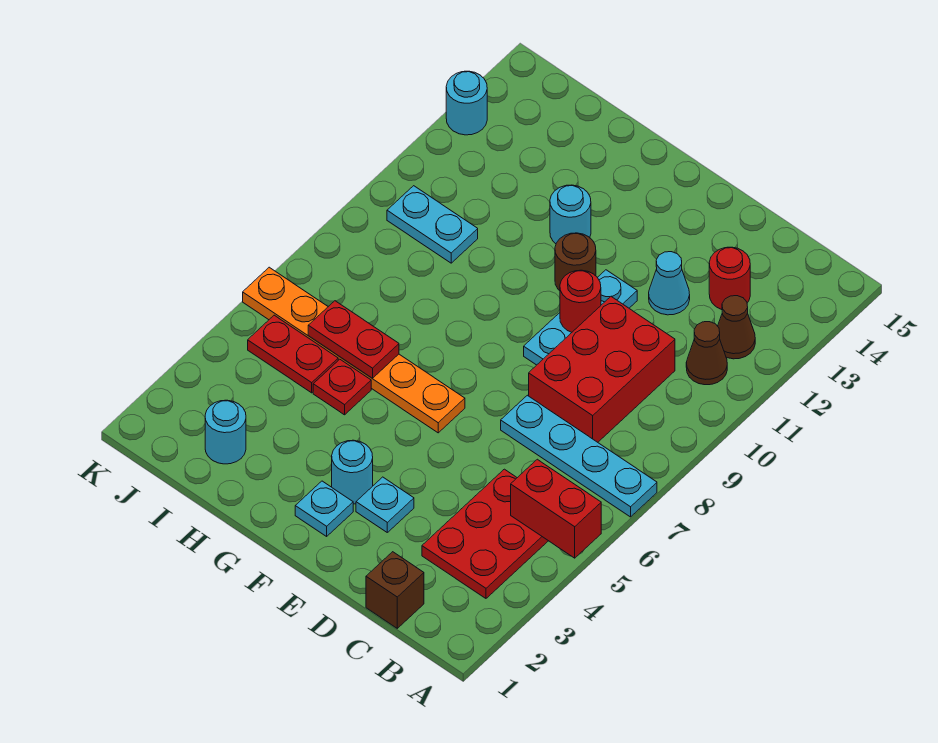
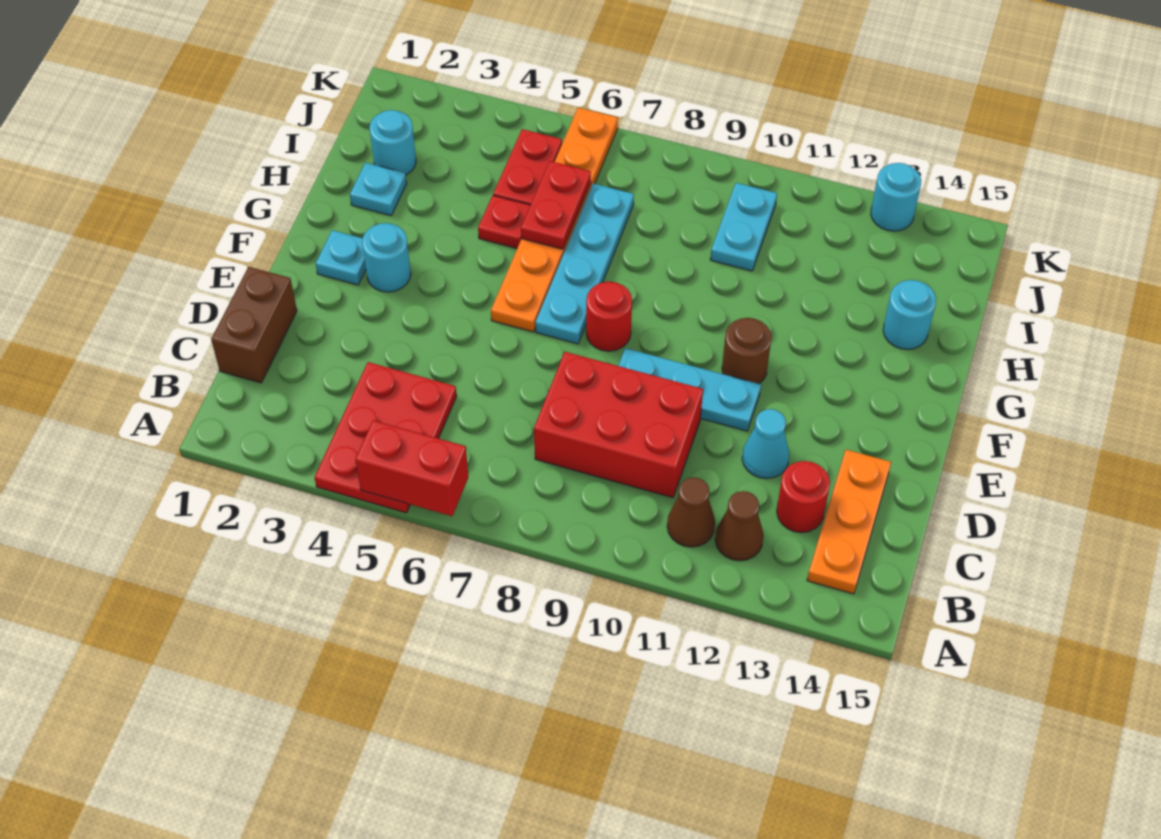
red 1x2 brick [511,459,601,558] -> red 1x2 brick turned to [355,420,468,516]
cyan 1x4 plate [501,395,657,517] -> cyan 1x4 plate moved to [535,184,634,344]
red 2x3 plate [422,469,548,598] -> red 2x3 plate turned to [315,362,457,513]
none -> orange 1x3 plate [807,450,891,594]
brown 1x1 brick [366,552,424,628] -> brown 1x2 brick [211,267,297,383]
cyan 1x1 plate [356,477,414,532] -> cyan 1x1 plate moved to [350,163,407,216]
red 1x1 round brick [560,270,601,332] -> red 1x1 round brick moved to [586,282,632,351]
cyan 1x1 round brick [550,185,591,244] -> cyan 1x1 round brick moved to [883,280,936,350]

